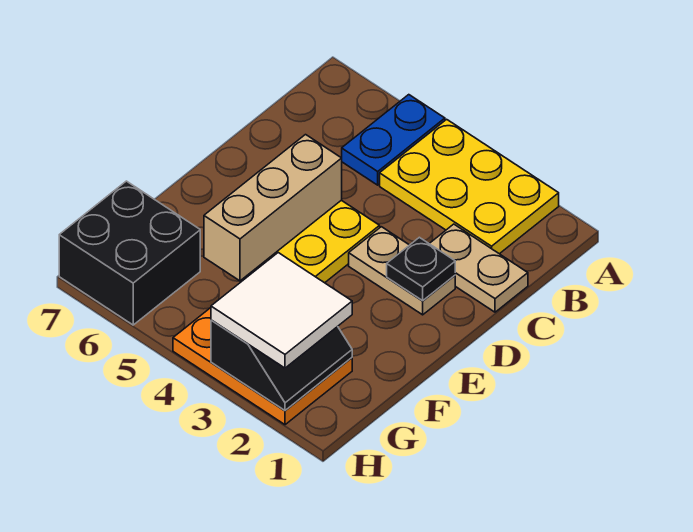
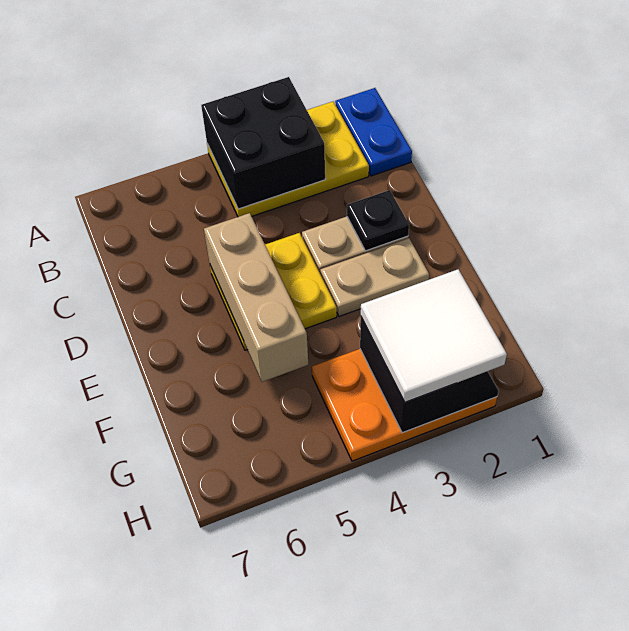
blue 1x2 plate [342,95,445,185] -> blue 1x2 plate moved to [335,88,412,176]
tan 1x2 plate [429,224,528,312] -> tan 1x2 plate moved to [320,238,429,316]
black 2x2 brick [59,181,200,325] -> black 2x2 brick moved to [201,77,325,209]

